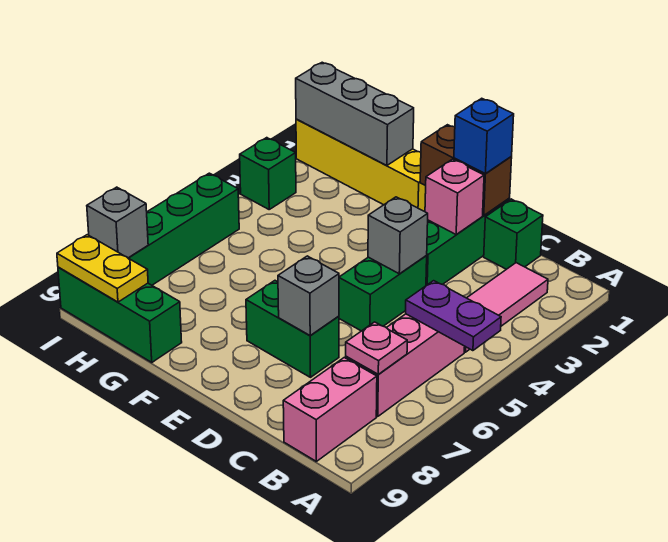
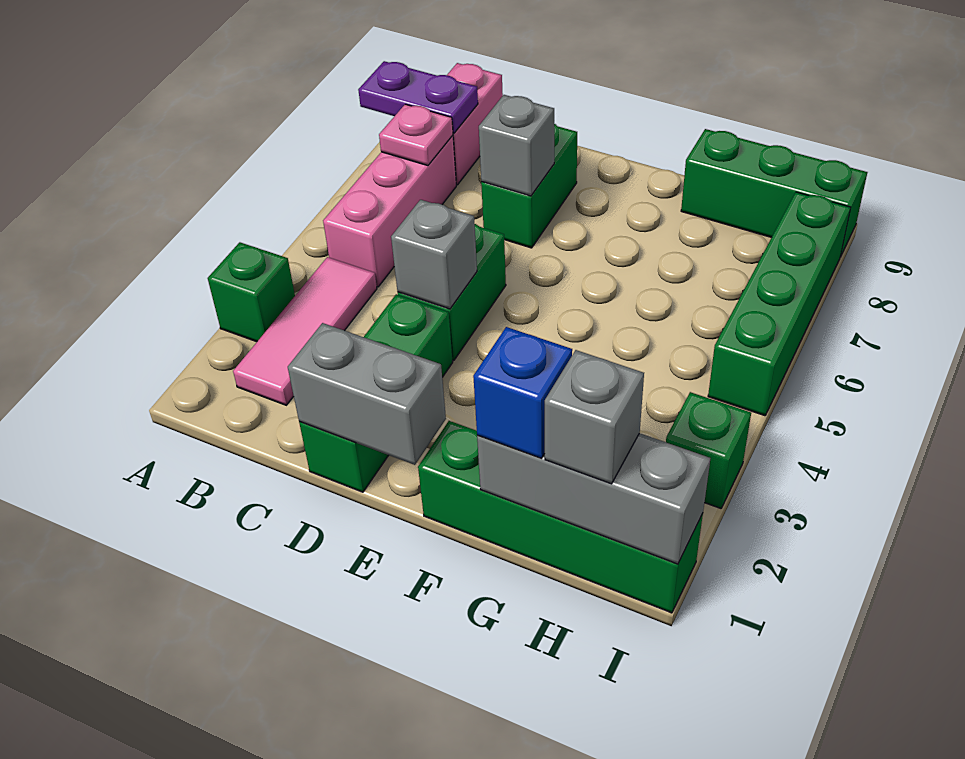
purple 1x2 plate [406,281,501,351] -> purple 1x2 plate moved to [358,61,478,133]
green 1x1 brick [484,199,543,269] -> green 1x1 brick moved to [208,242,295,342]
brown 1x2 brick [420,125,512,215] -> grey 1x2 brick [288,323,446,465]
blue 1x1 brick [454,98,514,174] -> blue 1x1 brick moved to [473,327,572,458]
pink 1x1 brick [425,159,484,235] -> none
green 1x2 brick [246,281,339,377] -> green 1x2 brick turned to [481,124,577,248]
yellow 1x4 brick [296,119,426,212] -> green 1x4 brick [418,421,703,613]
yellow 1x2 plate [57,235,148,302] -> none
grey 1x1 brick [87,187,148,258] -> grey 1x1 brick moved to [545,350,644,484]

